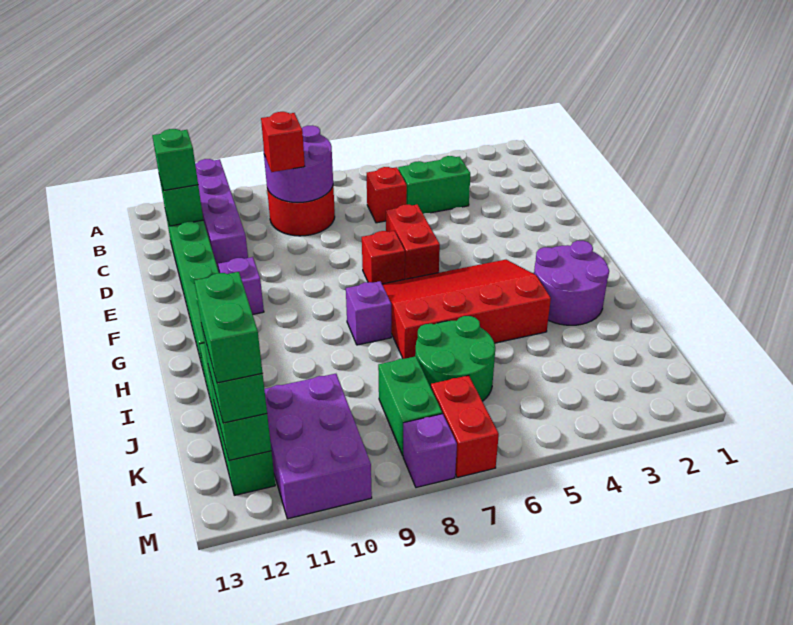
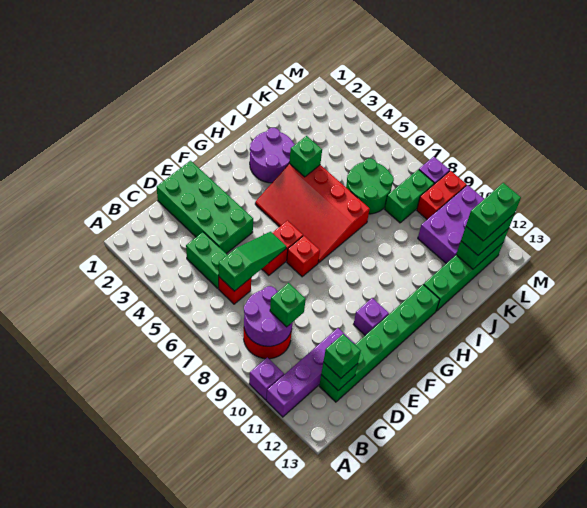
none -> green 1x3 slope [219,232,286,291]
red 1x1 brick [261,112,305,172] -> green 1x1 brick [270,283,306,327]
none -> green 2x4 brick [157,161,253,254]
purple 1x1 brick [346,281,391,345] -> purple 1x1 brick moved to [249,357,284,400]
none -> green 1x1 brick [289,136,322,177]
red 1x2 brick [431,375,499,477] -> red 1x2 brick moved to [417,171,467,219]

